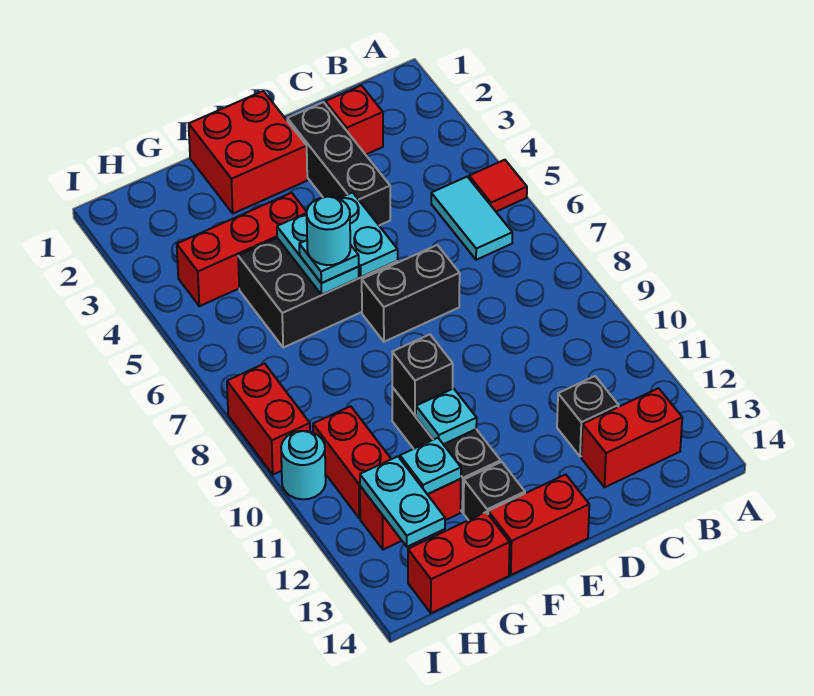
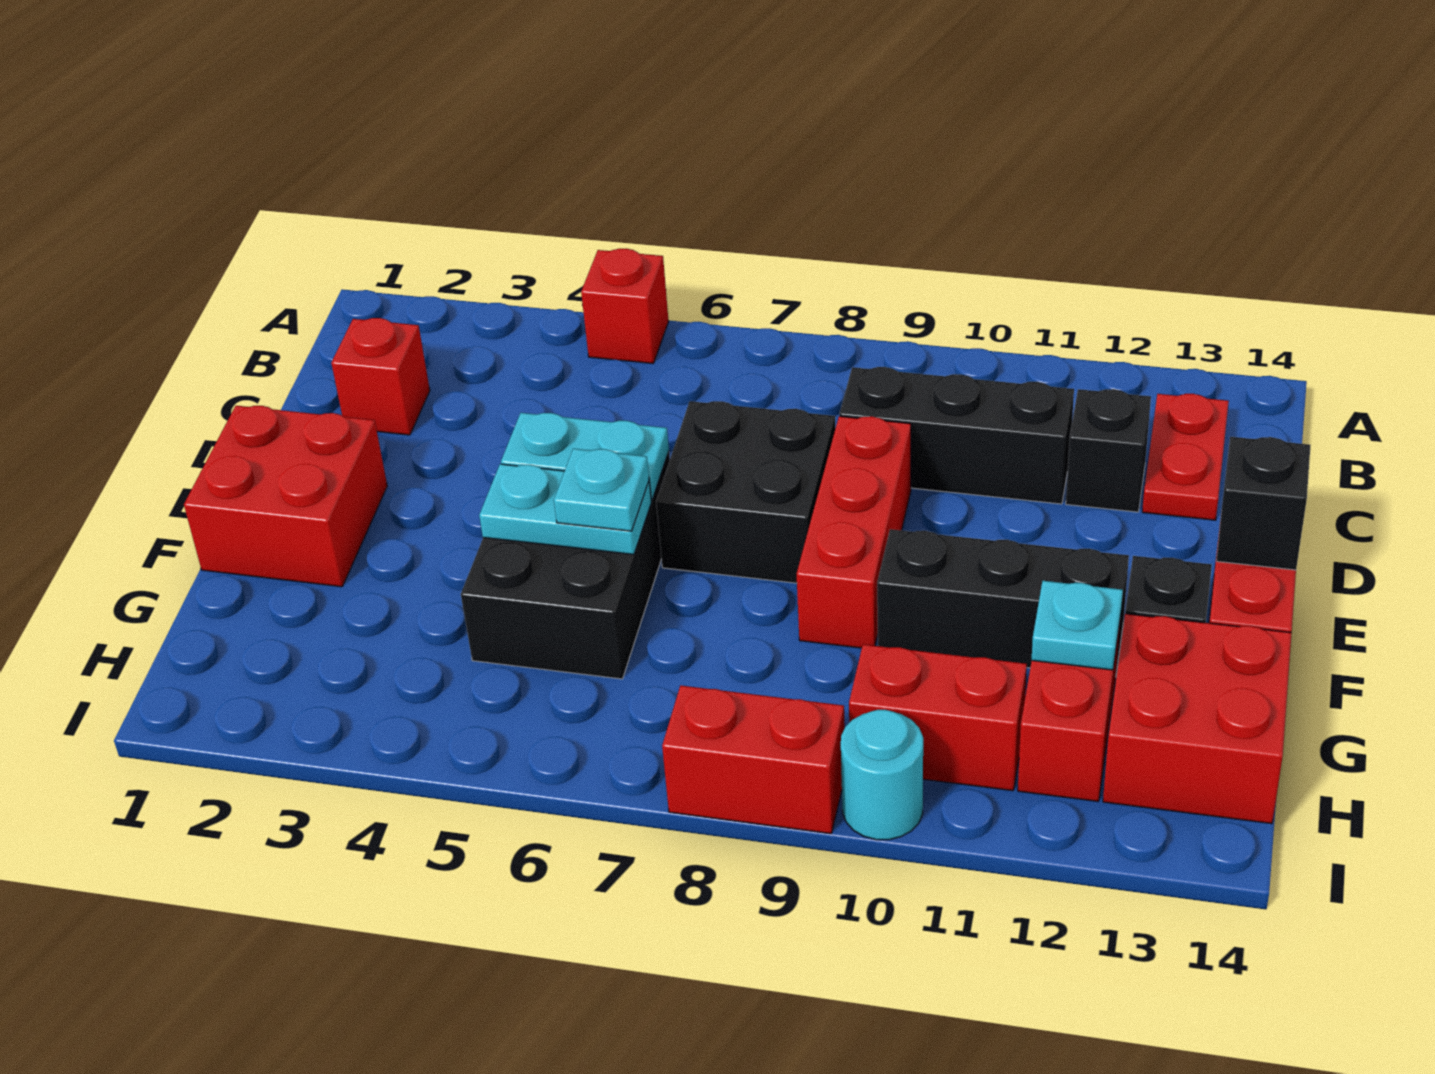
red 1x1 tile [469,160,527,212] -> red 1x1 brick [581,249,669,364]
cyan 1x2 tile [431,177,512,260] -> none
red 1x2 brick [581,388,682,487] -> red 1x2 plate [1142,394,1229,520]
black 1x3 brick [287,102,390,225] -> black 1x3 brick moved to [839,367,1074,504]
black 1x2 brick [362,245,460,342] -> black 2x2 brick [656,401,836,583]
red 1x3 brick [177,193,307,306] -> red 1x3 brick moved to [797,416,911,648]
cyan 1x1 round brick [307,197,350,265] -> none
black 1x1 brick [392,334,453,415] -> black 1x1 brick moved to [1216,437,1311,570]
cyan 1x1 plate [416,388,477,444] -> none
red 1x2 brick [408,512,510,613] -> red 2x2 brick [1103,614,1292,824]
cyan 1x2 plate [360,456,445,547] -> none

